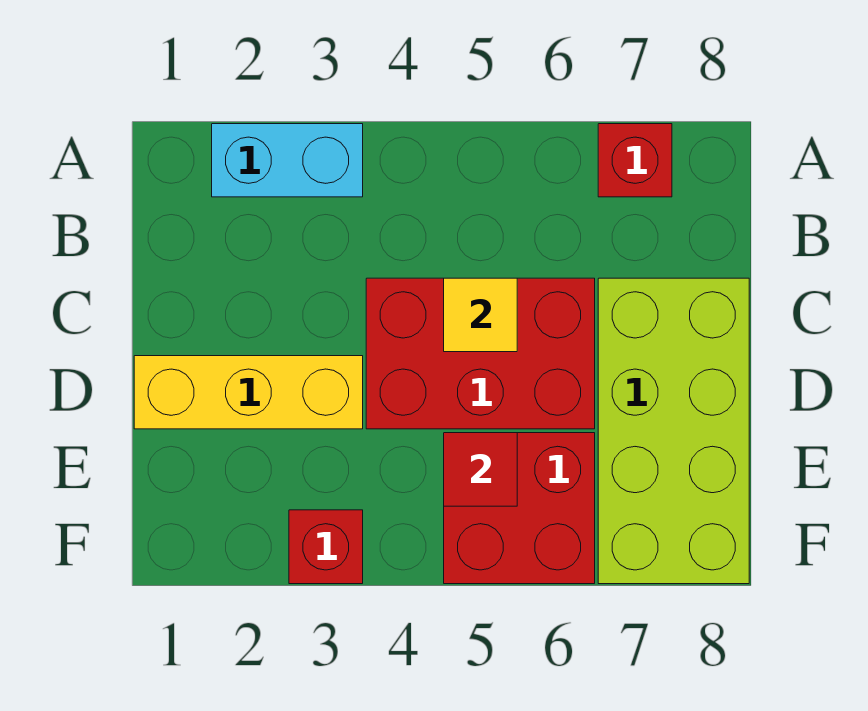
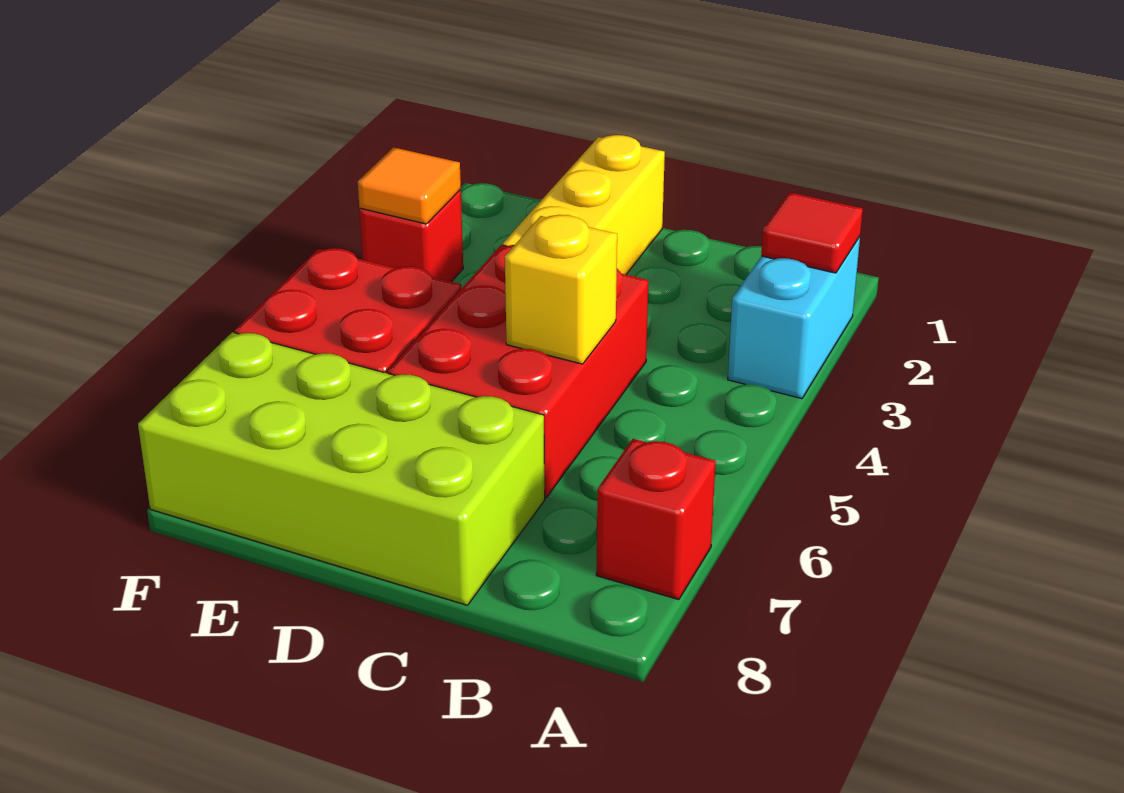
yellow 1x1 tile [444,278,517,352] -> yellow 1x1 brick [505,215,617,364]
red 1x1 tile [444,433,517,506] -> red 1x1 tile moved to [761,192,863,273]
none -> orange 1x1 tile [358,147,461,224]

